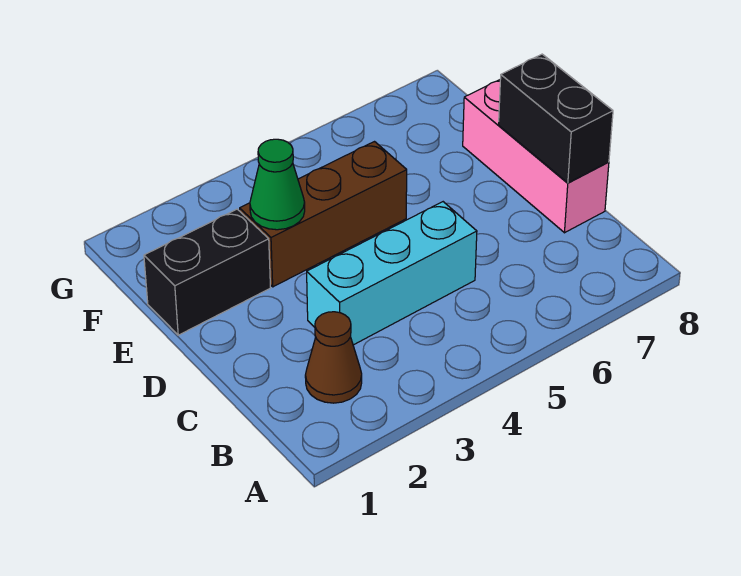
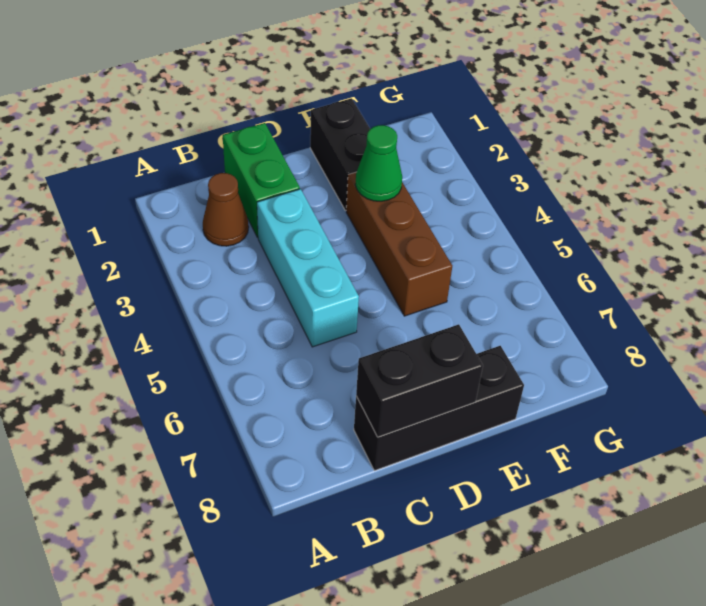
none -> green 1x2 brick [223,123,300,238]
pink 1x3 brick [463,80,609,233] -> black 1x3 brick [354,346,524,471]

